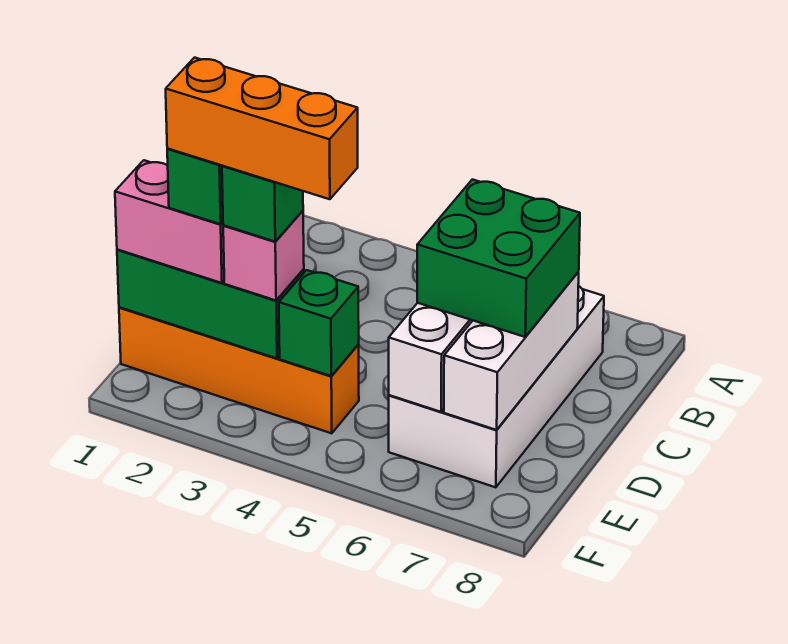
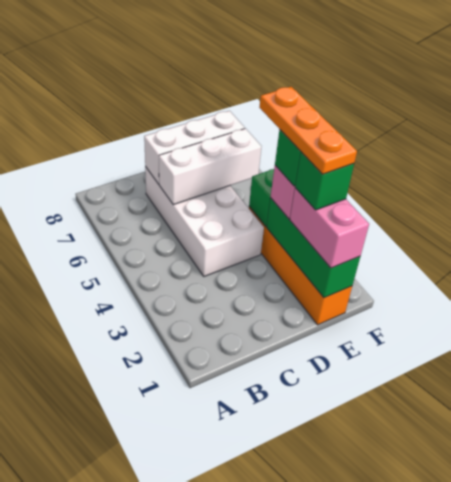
white 2x4 brick [389,286,604,487] -> white 2x4 brick turned to [145,167,264,276]
green 2x2 brick [417,179,580,337] -> none
orange 1x3 brick [166,58,358,199] -> orange 1x3 plate [259,87,357,174]

